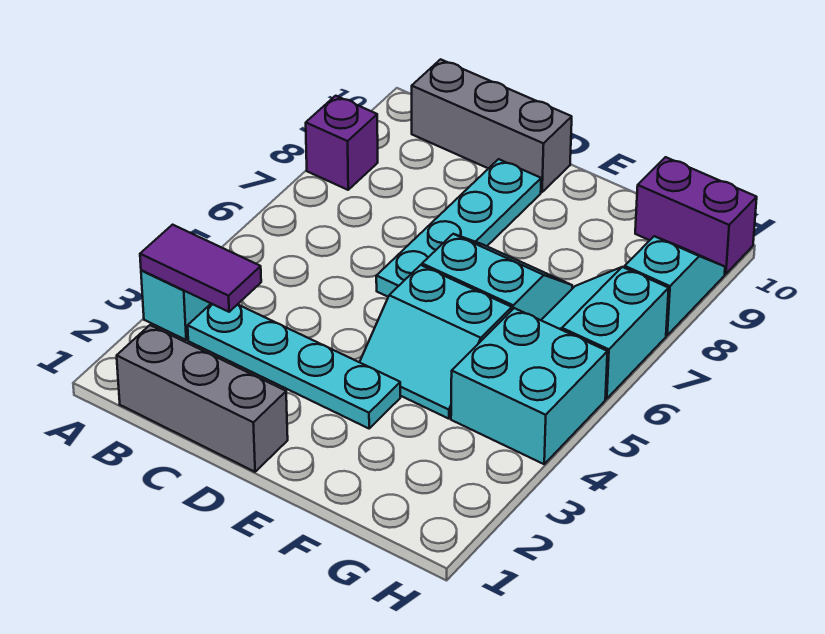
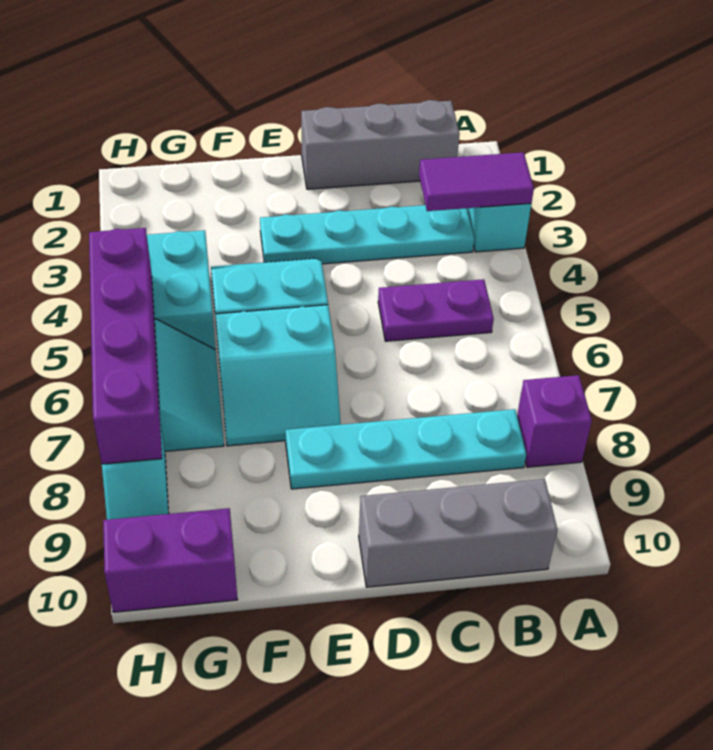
none -> purple 1x2 plate [378,279,494,341]
cyan 1x4 plate [376,159,541,297] -> cyan 1x4 plate turned to [285,409,526,489]
none -> purple 1x4 brick [89,228,162,464]

